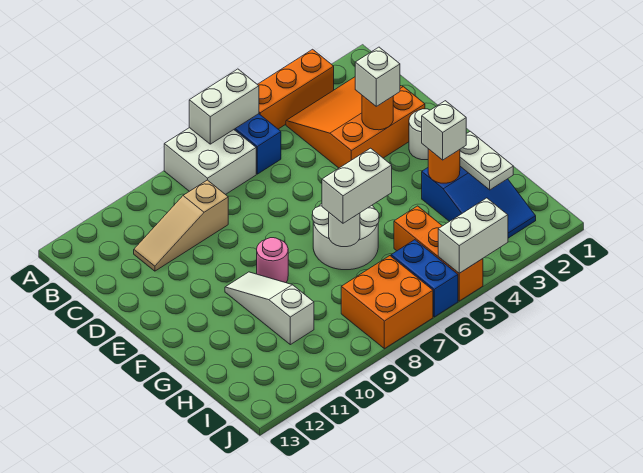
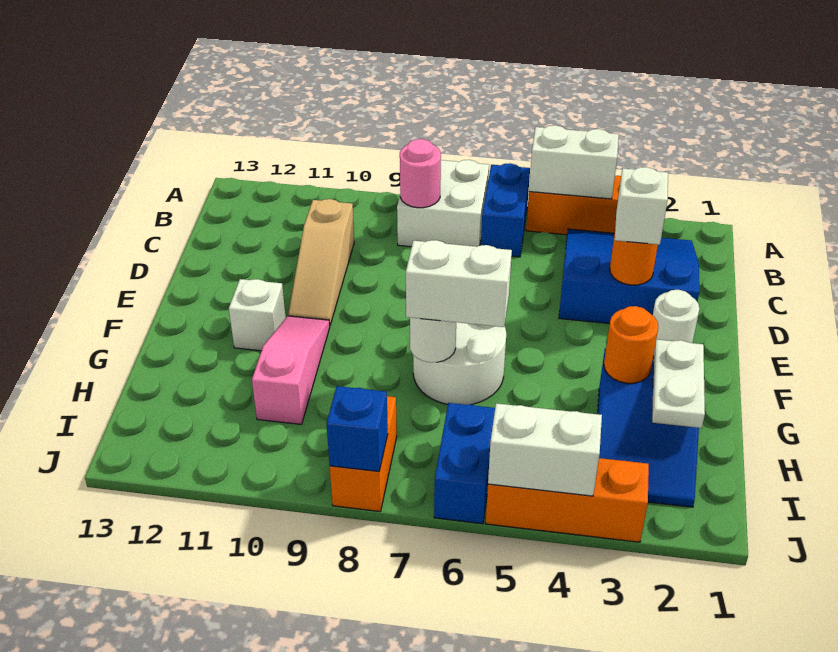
white 1x2 brick [189,69,259,144] -> white 1x2 brick moved to [529,125,619,199]
orange 3x3 slope [286,77,425,168] -> blue 3x3 slope [559,229,699,324]
tan 1x3 slope [134,180,228,271] -> tan 1x3 slope turned to [288,199,354,325]
pink 1x1 round brick [257,238,288,283] -> pink 1x1 round brick moved to [400,139,441,208]
white 1x3 slope [225,272,314,345] -> pink 1x3 slope [252,316,330,424]
white 1x1 brick [422,101,466,160] -> white 1x1 brick moved to [229,279,286,351]
orange 1x3 brick [394,206,483,301] -> orange 1x3 brick turned to [486,458,649,542]
orange 2x2 brick [341,256,433,349] -> orange 1x2 brick [330,396,397,511]
none -> blue 1x1 brick [327,386,388,471]

